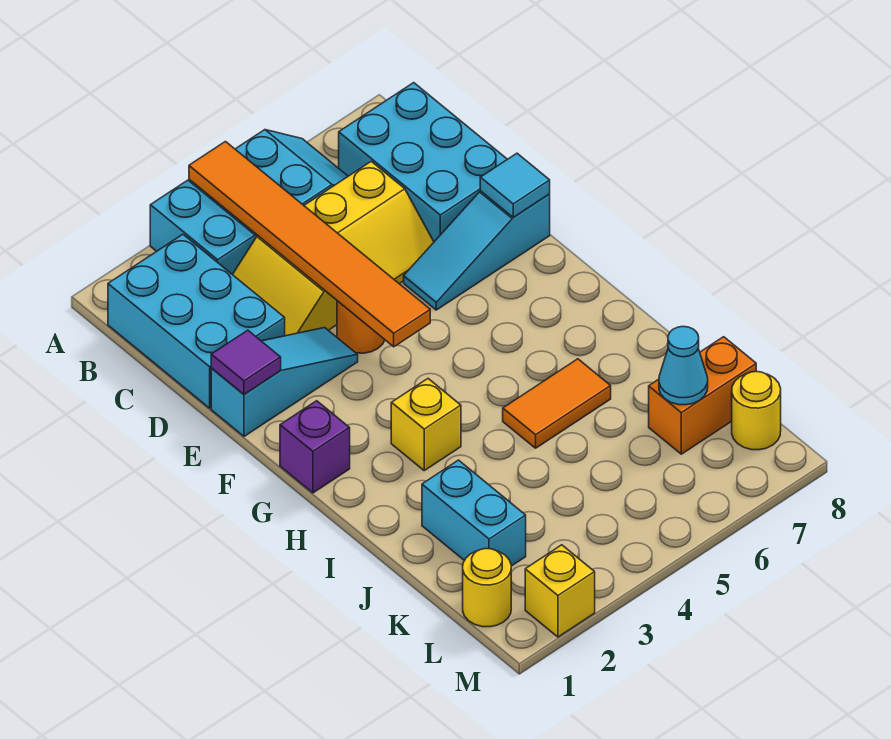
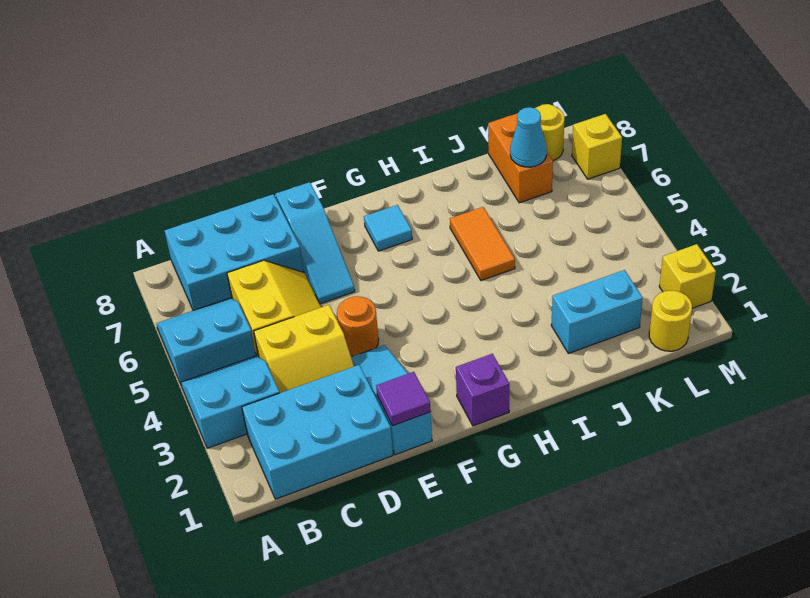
orange 1x6 tile [189,142,430,347] -> none
cyan 1x1 tile [480,153,550,217] -> cyan 1x1 tile moved to [364,205,412,251]
yellow 1x1 brick [391,379,461,470] -> yellow 1x1 brick moved to [572,114,622,179]

